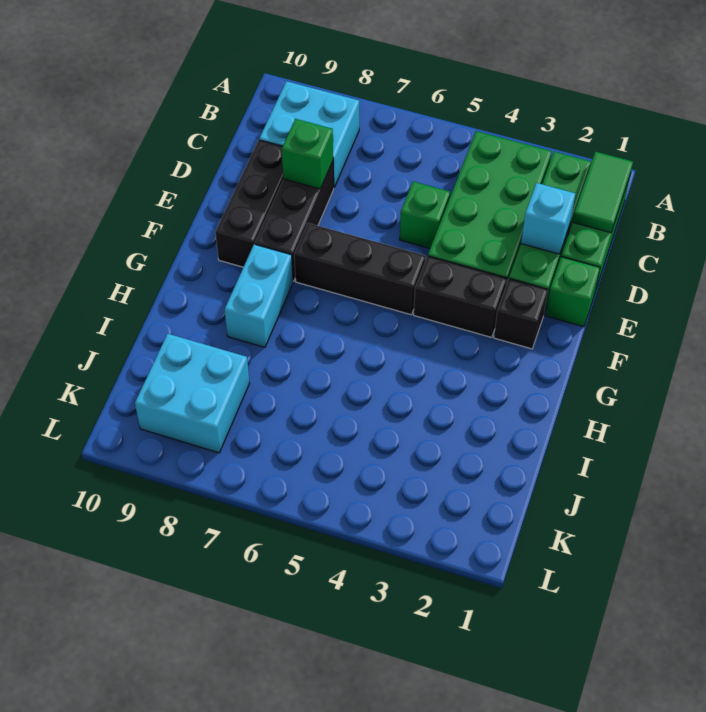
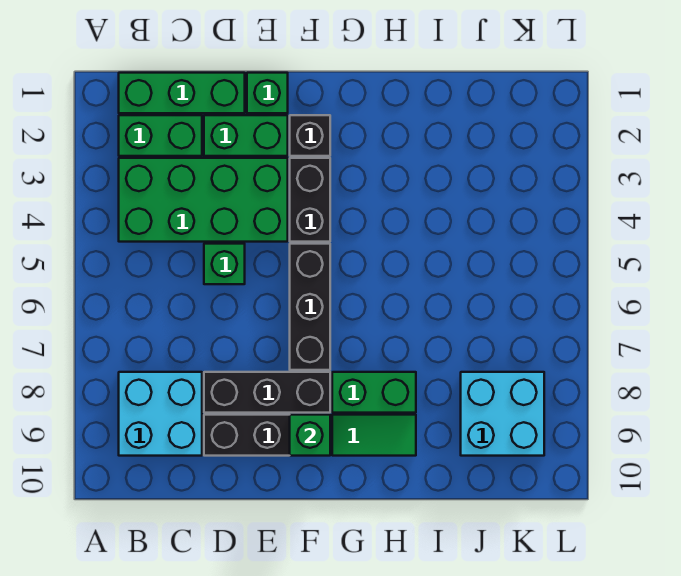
green 1x2 tile [573,152,633,233] -> green 1x2 tile moved to [332,415,416,456]
cyan 1x1 brick [521,183,575,254] -> none
green 1x1 brick [282,119,333,189] -> green 1x1 brick moved to [290,415,330,456]
cyan 1x2 brick [225,244,293,347] -> green 1x2 brick [332,372,416,413]

